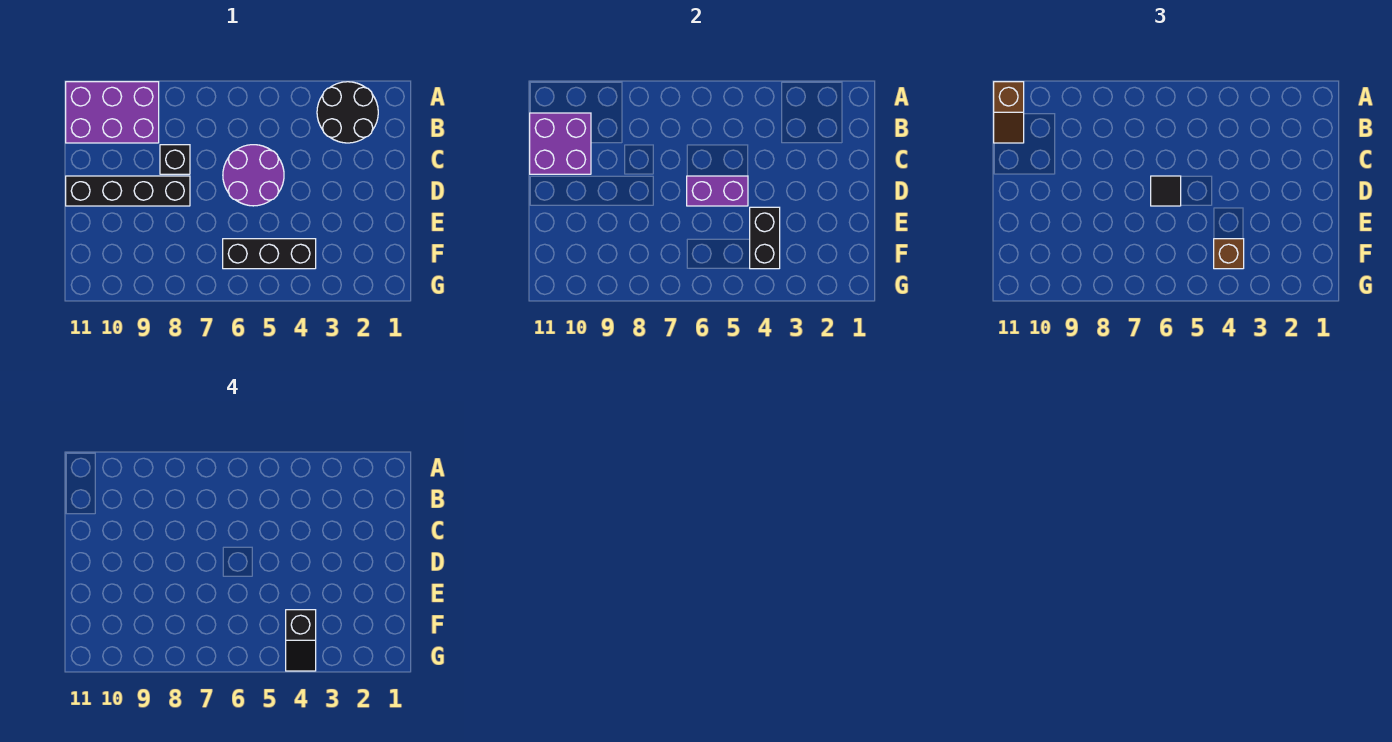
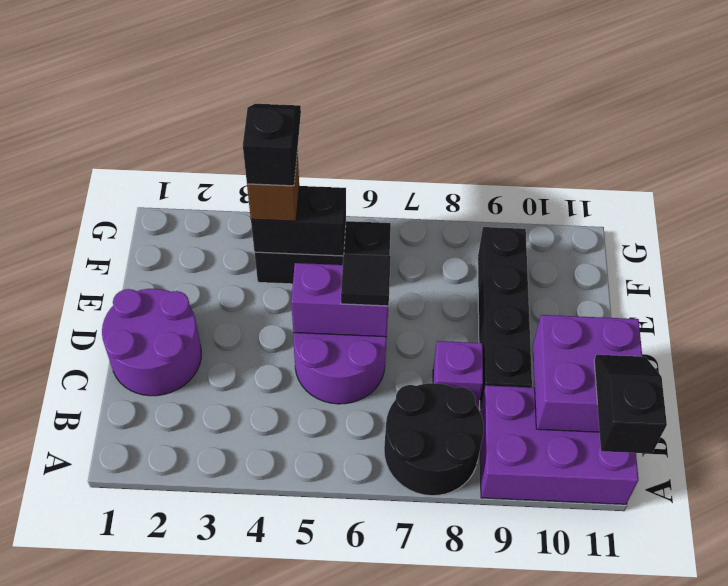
black 2x2 round brick [317,82,378,143] -> black 2x2 round brick moved to [384,383,484,496]
brown 1x2 slope [994,82,1024,143] -> black 1x2 slope [594,355,667,454]
none -> purple 2x2 round brick [102,289,201,396]
black 1x1 brick [160,145,190,174] -> purple 1x1 brick [433,341,483,407]
black 1x4 brick [66,176,190,206] -> black 1x4 brick turned to [478,227,532,409]
black 1x2 brick [750,207,780,269] -> black 1x2 brick turned to [251,186,346,256]

